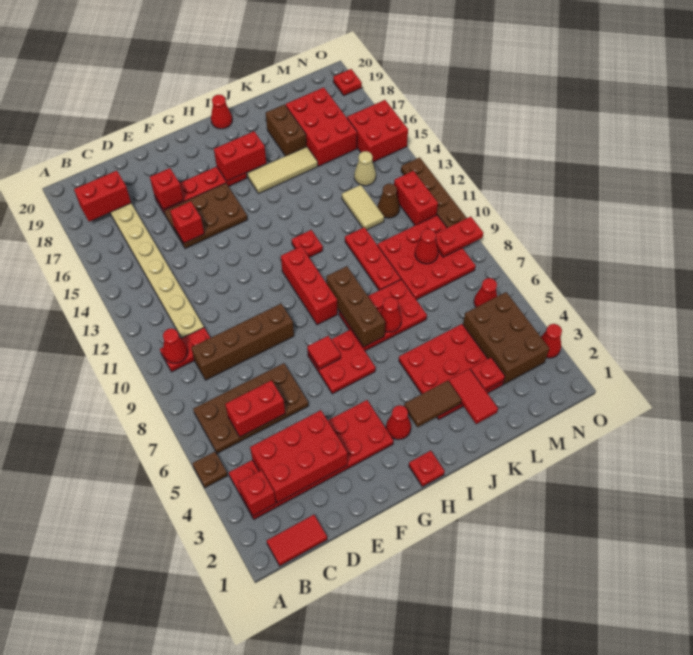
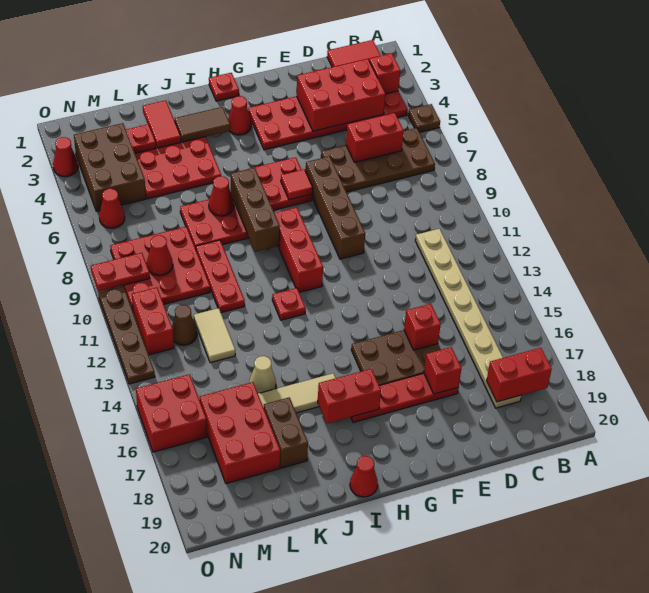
red 1x2 plate [160,328,210,372] -> none
red 1x1 cone [163,328,188,363] -> none
brown 1x4 brick [191,304,294,380] -> brown 1x4 brick turned to [306,156,365,259]
tan 1x1 cone [354,151,376,186] -> tan 1x1 cone moved to [249,356,276,393]
red 1x1 plate [333,69,362,95] -> none

